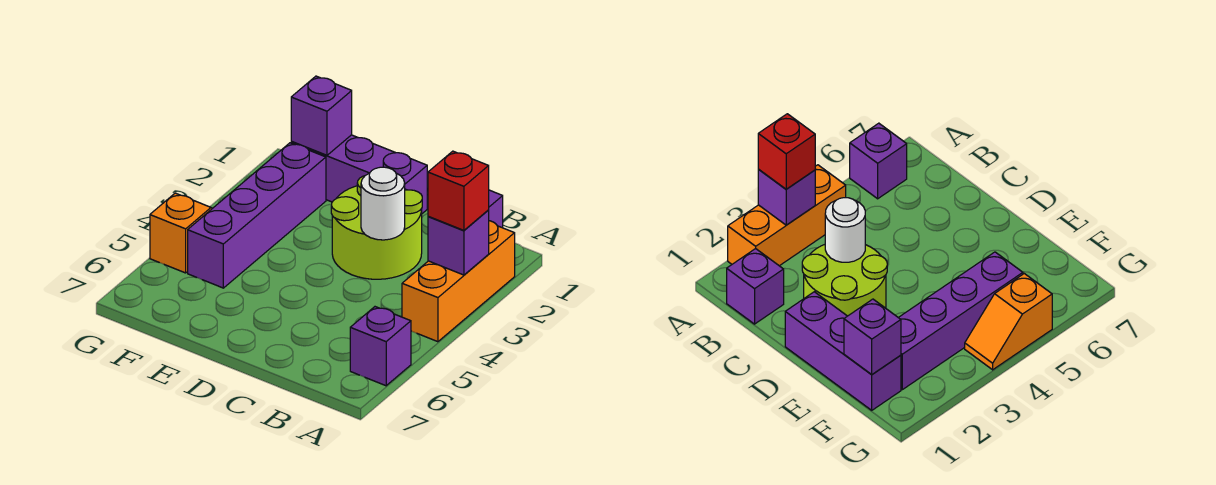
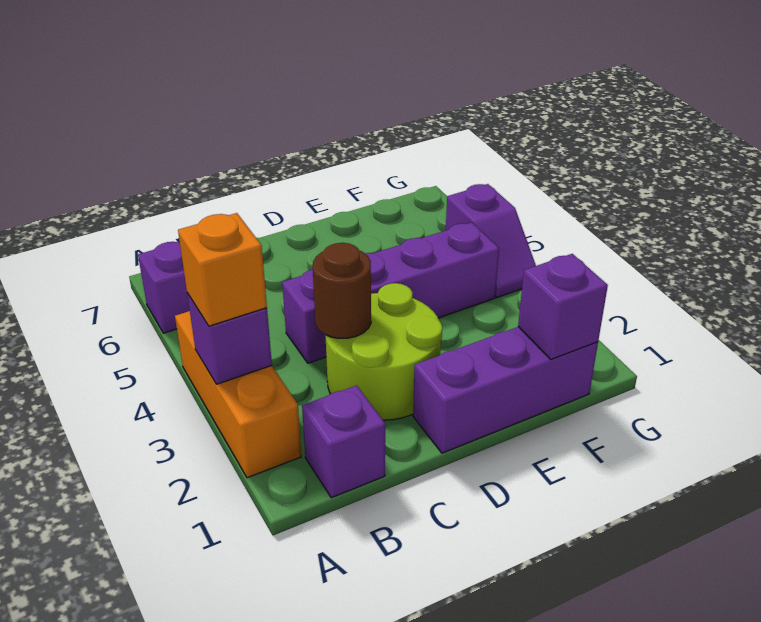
red 1x1 brick [428,151,489,230] -> orange 1x1 brick [178,213,267,326]
white 1x1 round brick [361,167,405,240] -> brown 1x1 round brick [313,243,371,338]
purple 1x4 brick [188,143,326,288] -> purple 1x4 brick turned to [282,222,499,363]
orange 1x2 slope [150,193,212,273] -> purple 1x2 slope [446,184,536,298]

